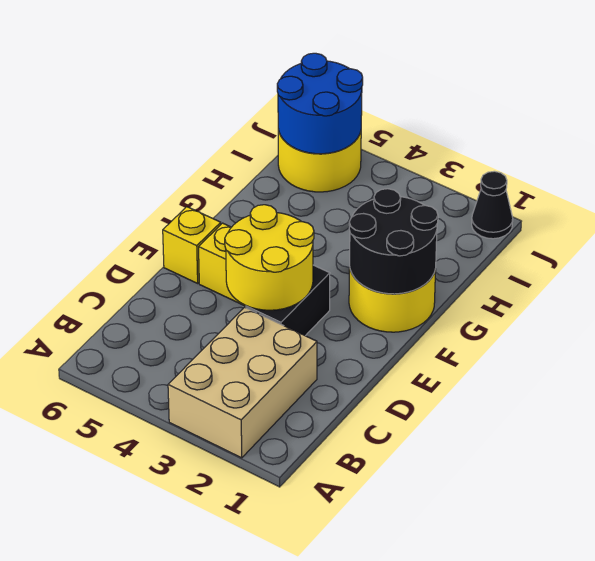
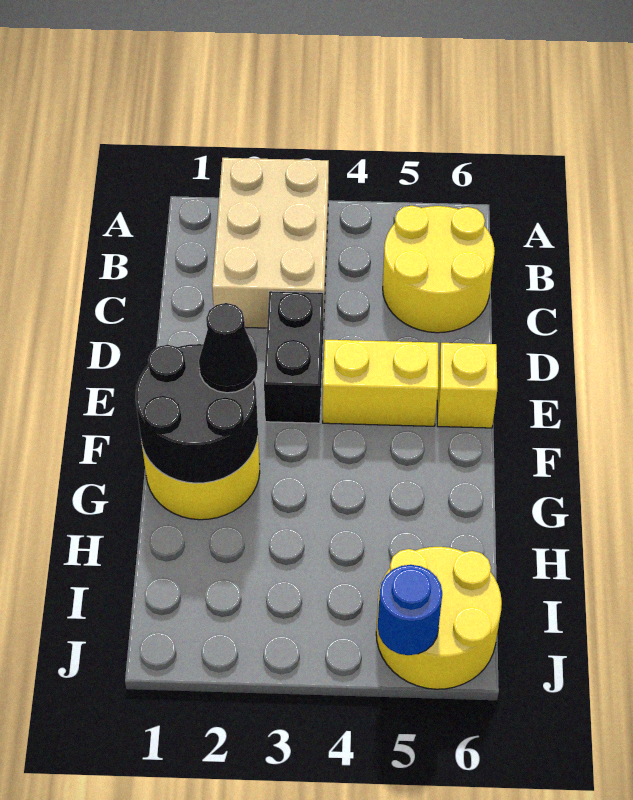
yellow 2x2 round brick [225,205,314,310] -> yellow 2x2 round brick moved to [383,206,495,333]
blue 2x2 round brick [277,53,363,154] -> blue 1x1 round brick [378,565,442,655]
black 1x1 cone [472,171,513,239] -> black 1x1 cone moved to [199,303,258,393]

